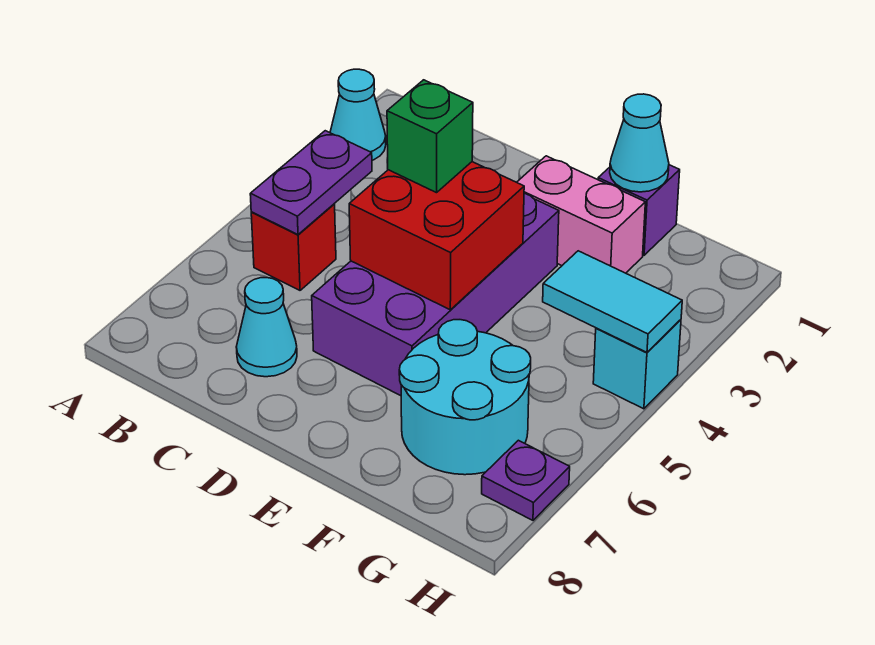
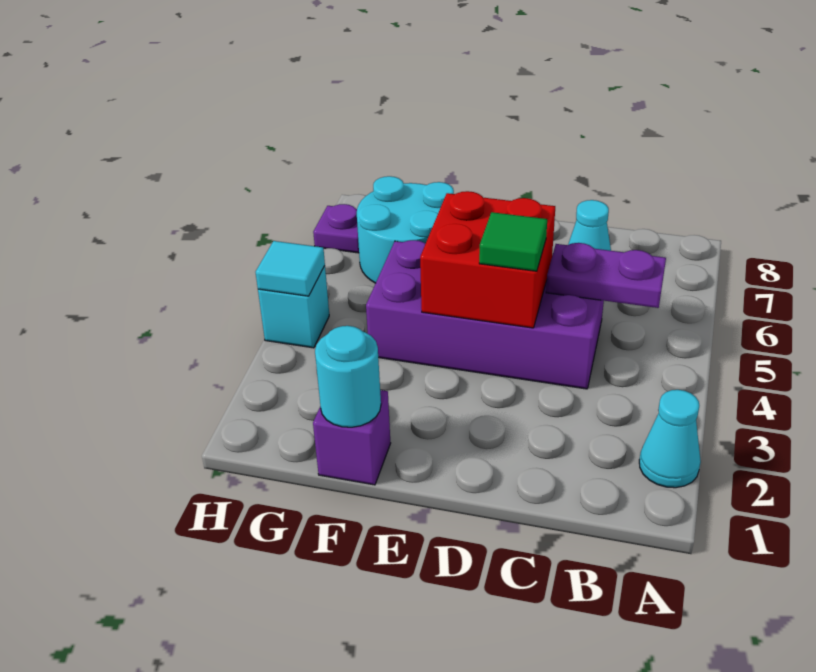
purple 1x2 plate [250,131,372,235] -> purple 1x2 plate turned to [546,243,666,308]
red 1x1 brick [251,204,336,290] -> none
purple 2x4 brick [312,193,559,396] -> purple 2x4 brick turned to [366,240,604,389]
green 1x1 brick [387,80,473,193] -> green 1x1 tile [479,212,547,271]
pink 1x2 brick [517,156,645,273] -> none
cyan 1x1 cone [610,94,669,192] -> cyan 1x1 round brick [315,326,381,427]
cyan 1x2 tile [543,251,682,352] -> cyan 1x1 tile [256,241,325,296]

